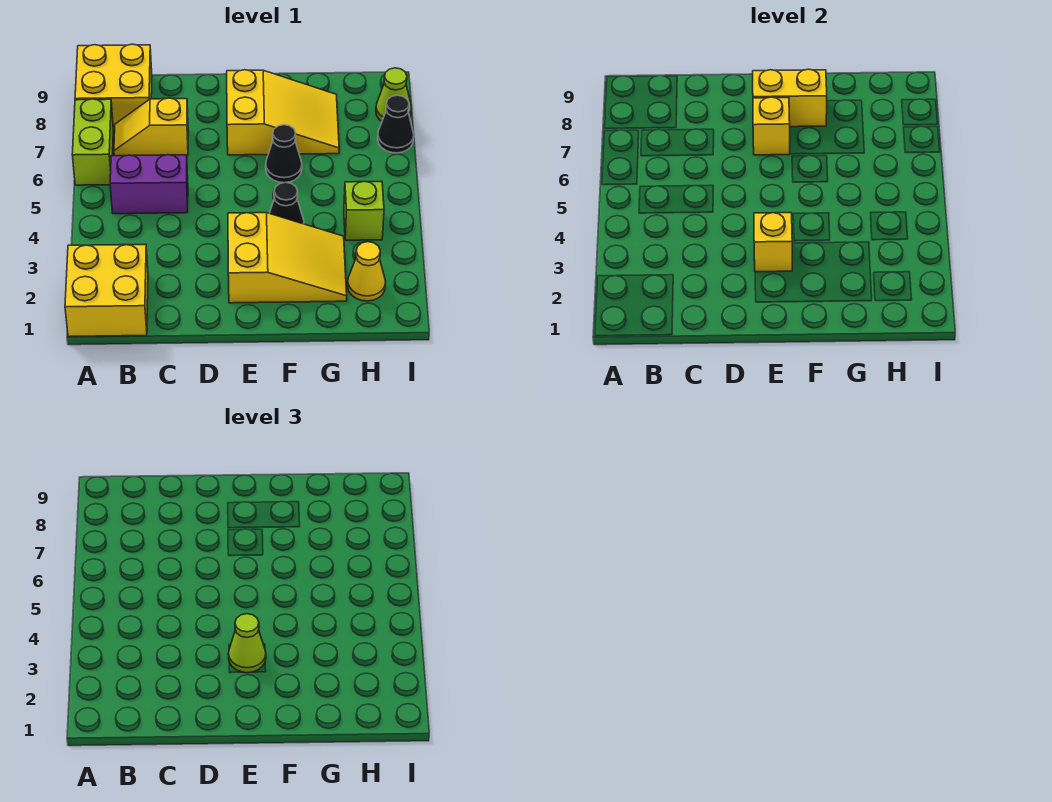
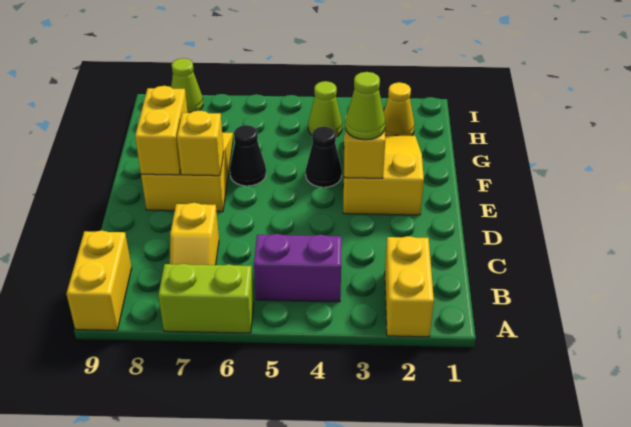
yellow 2x2 brick [65,244,148,337] -> yellow 1x2 brick [385,236,434,337]
yellow 2x2 brick [75,44,152,129] -> yellow 1x2 brick [67,231,132,330]
purple 1x2 brick [110,155,188,214] -> purple 1x2 brick turned to [254,234,342,302]
lime 1x1 brick [344,181,384,240] -> lime 1x1 cone [308,81,342,137]
black 1x1 cone [378,95,414,153] -> none

